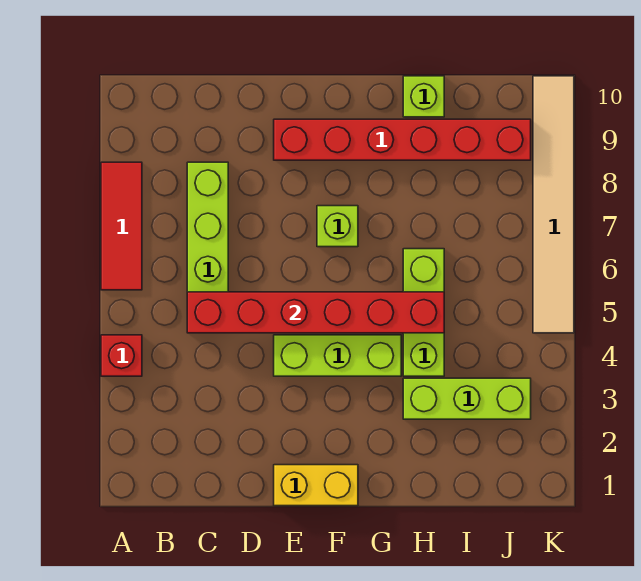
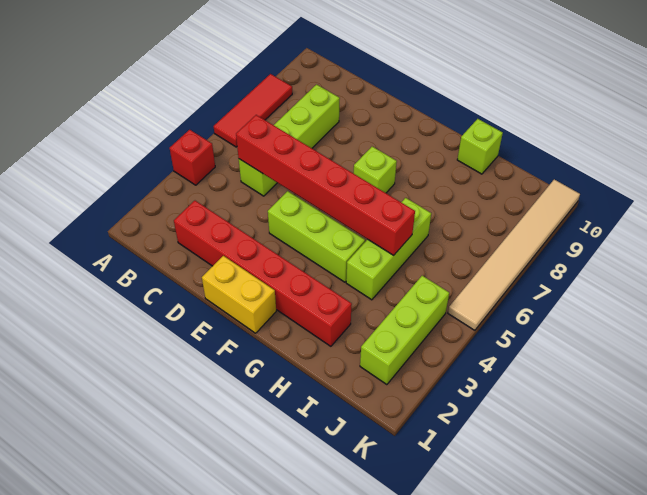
red 1x6 brick [274,119,531,160] -> red 1x6 brick moved to [174,201,352,346]
lime 1x3 brick [403,378,531,419] -> lime 1x3 brick turned to [360,276,449,385]

